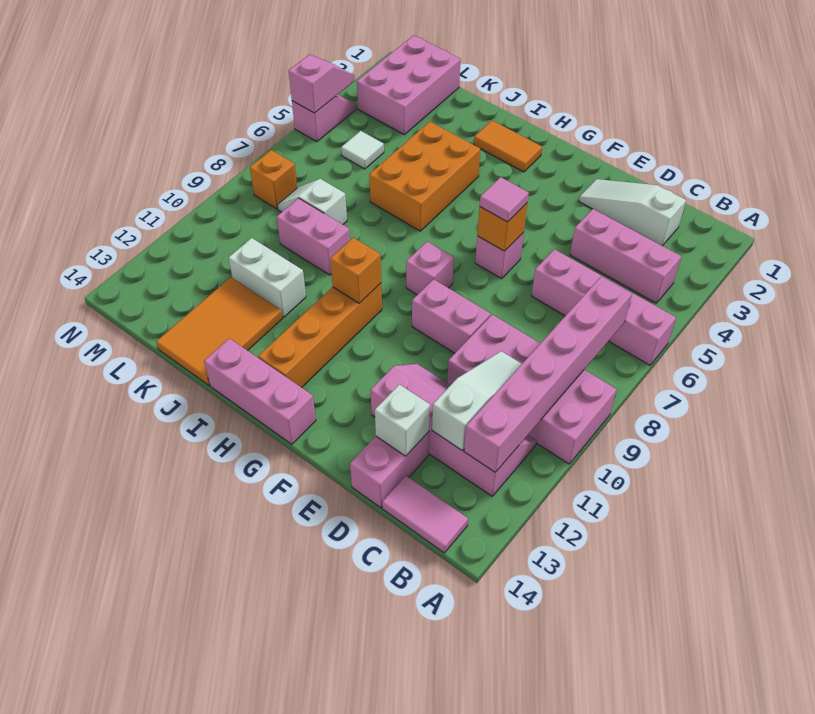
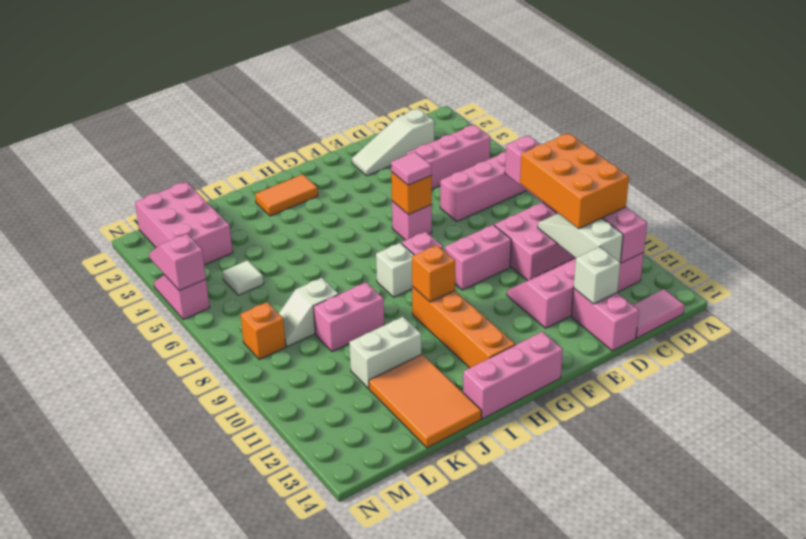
none -> white 1x1 brick [376,243,414,297]
orange 2x3 brick [369,122,480,231] -> orange 2x3 brick moved to [520,133,629,229]

